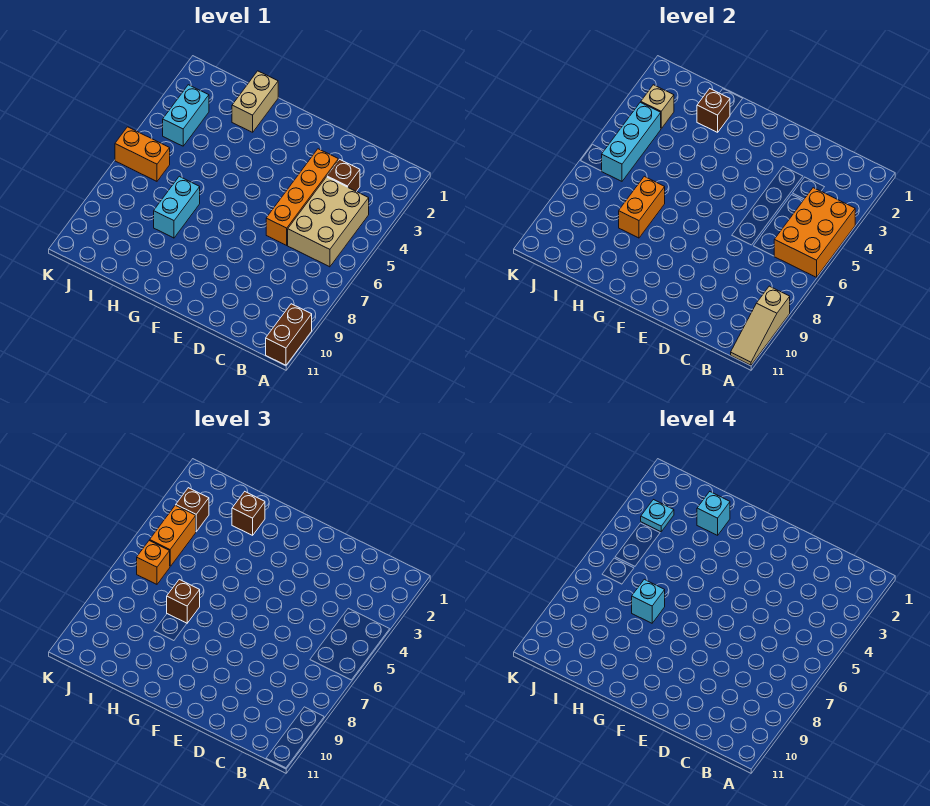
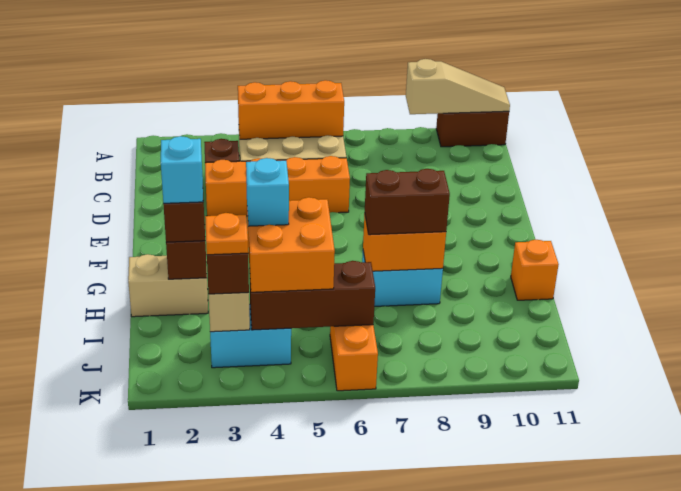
orange 2x3 brick [774,188,855,277] -> orange 1x3 brick [238,80,344,139]
brown 1x1 brick [167,579,200,623] -> brown 1x2 brick [365,169,450,235]
cyan 1x1 brick [632,579,665,623] -> cyan 1x1 brick moved to [246,158,289,226]
cyan 1x1 plate [641,500,674,532] -> orange 1x1 plate [205,213,248,255]
cyan 1x3 brick [602,102,661,181] -> brown 1x3 brick [249,261,375,330]
orange 1x2 brick [150,505,196,567] -> orange 2x2 brick [247,197,335,292]
orange 1x1 brick [137,540,170,584] -> orange 1x1 brick moved to [511,240,559,300]

